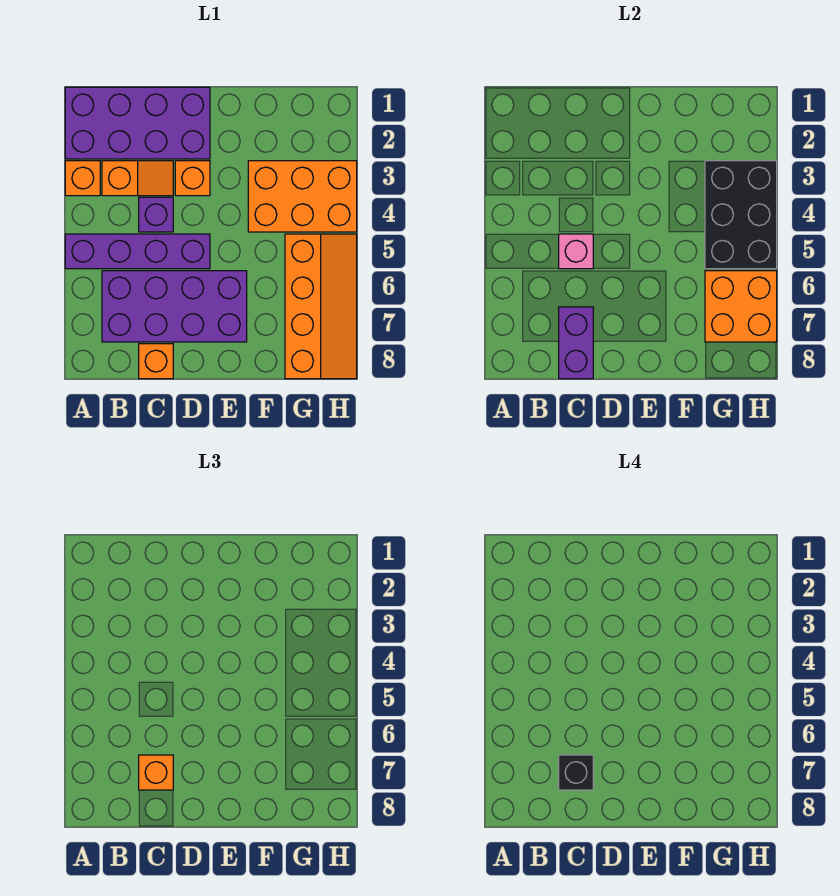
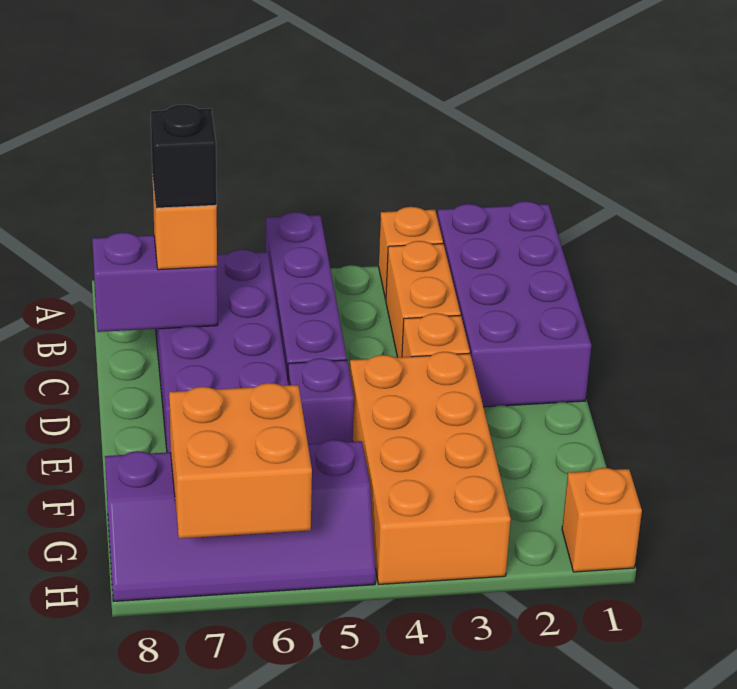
orange 1x2 slope [102,161,173,196] -> orange 1x2 brick [386,241,461,357]
purple 1x1 brick [139,197,173,232] -> purple 1x1 brick moved to [288,358,354,444]
pink 1x1 brick [559,234,593,269] -> none
orange 1x1 brick [139,344,173,379] -> orange 1x1 brick moved to [562,468,642,572]
orange 2x3 brick [248,161,357,232] -> orange 2x4 brick [350,352,511,584]
black 2x3 brick [705,161,777,269] -> none
orange 2x4 slope [285,234,357,379] -> purple 2x4 slope [105,440,376,601]

